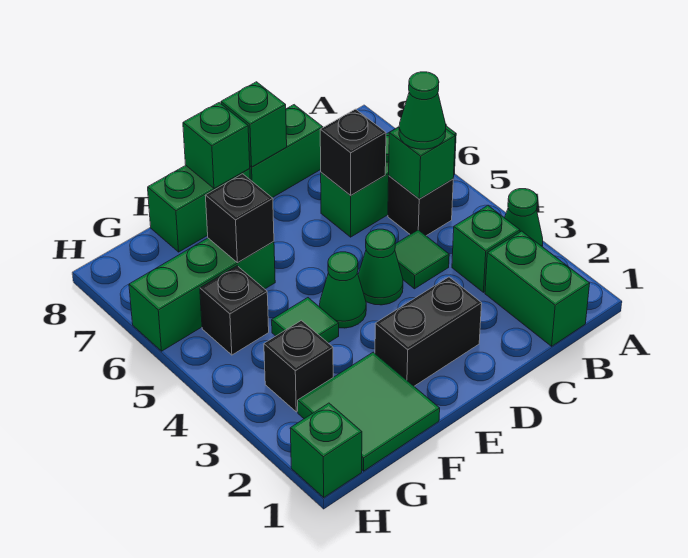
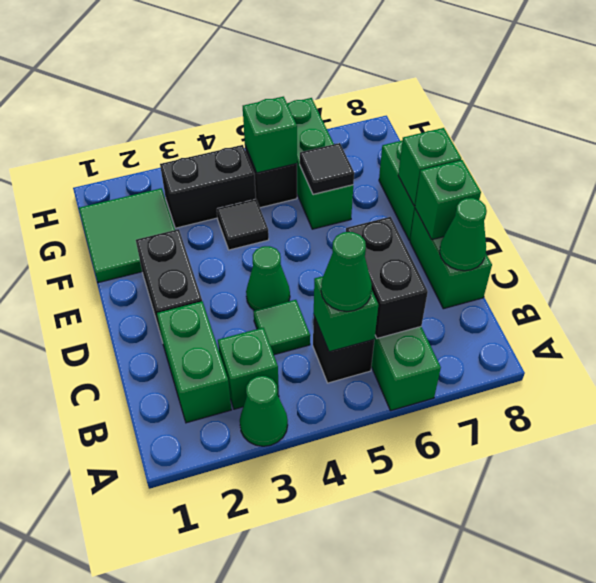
green 1x2 brick [485,231,590,346] -> green 1x2 brick turned to [157,301,232,423]
black 1x1 brick [320,109,386,195] -> black 1x2 brick [346,217,428,338]
green 1x1 cone [320,252,366,328] -> green 1x1 cone moved to [440,198,487,271]
green 1x1 tile [272,298,339,343] -> black 1x1 tile [217,199,269,250]
black 1x1 brick [205,174,274,263] -> black 1x1 tile [300,143,354,194]
black 1x1 brick [264,320,333,412] -> black 1x2 brick [160,145,256,228]
green 1x1 brick [290,403,362,497] -> green 1x1 brick moved to [243,97,297,173]

